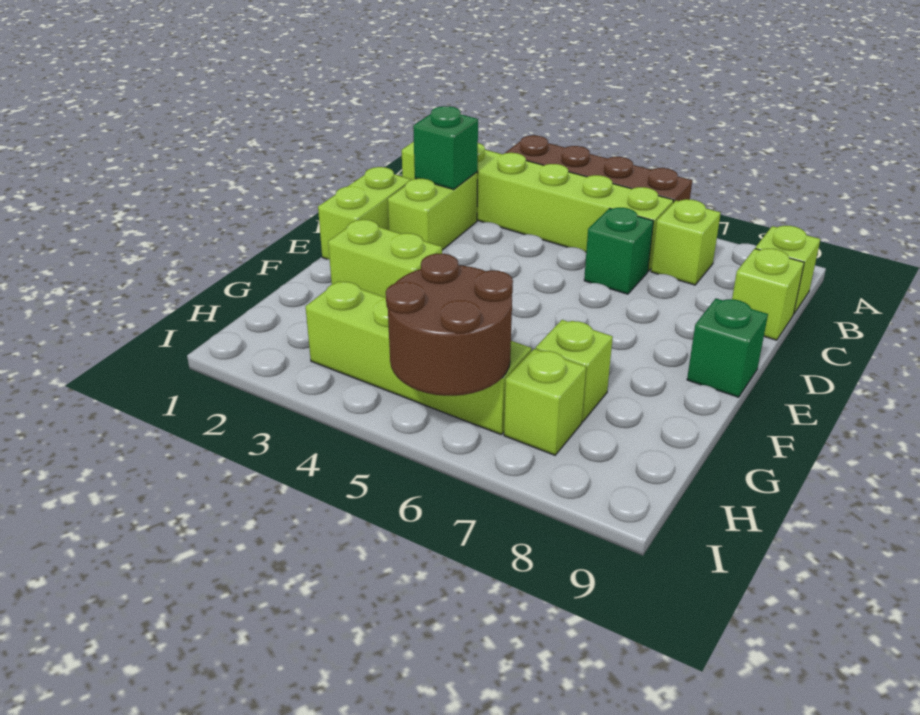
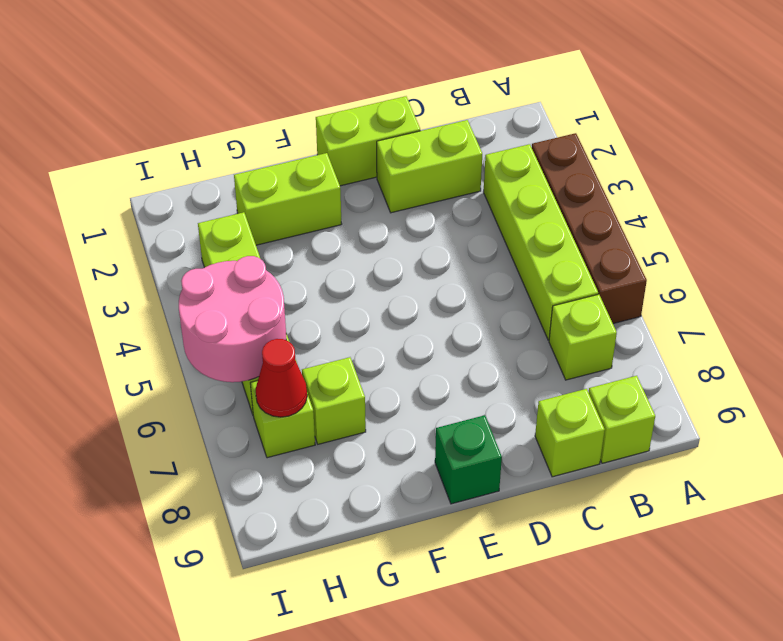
lime 1x6 brick [402,142,673,271] -> lime 1x4 brick [484,144,598,340]
green 1x1 brick [413,106,478,189] -> none
green 1x1 brick [584,208,654,294] -> none
lime 1x2 brick [328,220,442,298] -> lime 1x2 brick turned to [234,153,342,245]
brown 2x2 round brick [386,254,513,396] -> pink 2x2 round brick [179,256,286,382]
none -> red 1x1 cone [256,339,307,417]

